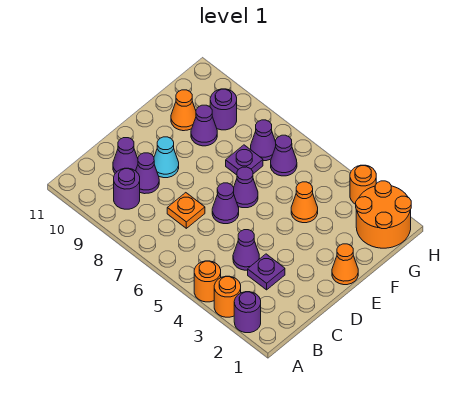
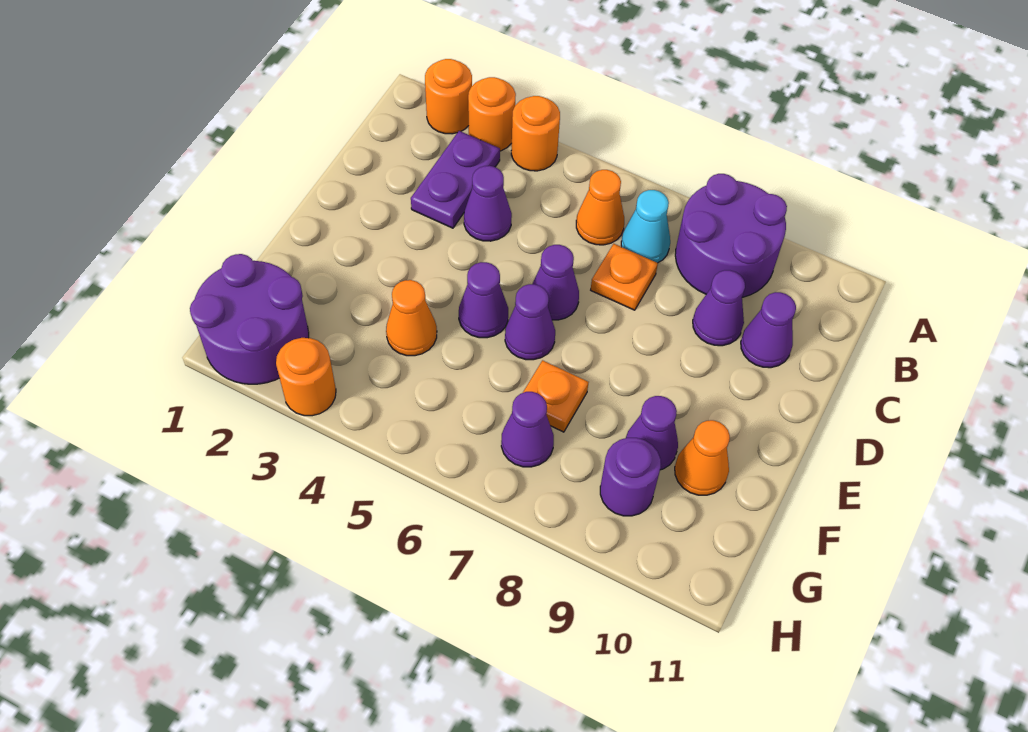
purple 1x1 round brick [234,292,261,333] -> orange 1x1 round brick [425,59,472,134]
purple 1x1 round brick [114,168,140,209] -> purple 2x2 round brick [675,174,787,297]
purple 1x1 plate [248,254,285,290] -> purple 1x2 plate [411,131,500,228]
cyan 1x1 cone [154,137,179,178] -> cyan 1x1 cone moved to [621,190,670,263]
orange 1x1 cone [332,244,358,285] -> orange 1x1 cone moved to [576,170,624,245]
purple 1x1 plate [226,145,263,175] -> orange 1x1 plate [523,360,588,432]
orange 2x2 round brick [356,181,411,248] -> purple 2x2 round brick [190,254,309,384]
purple 1x1 cone [271,135,297,176] -> purple 1x1 cone moved to [459,262,508,338]

